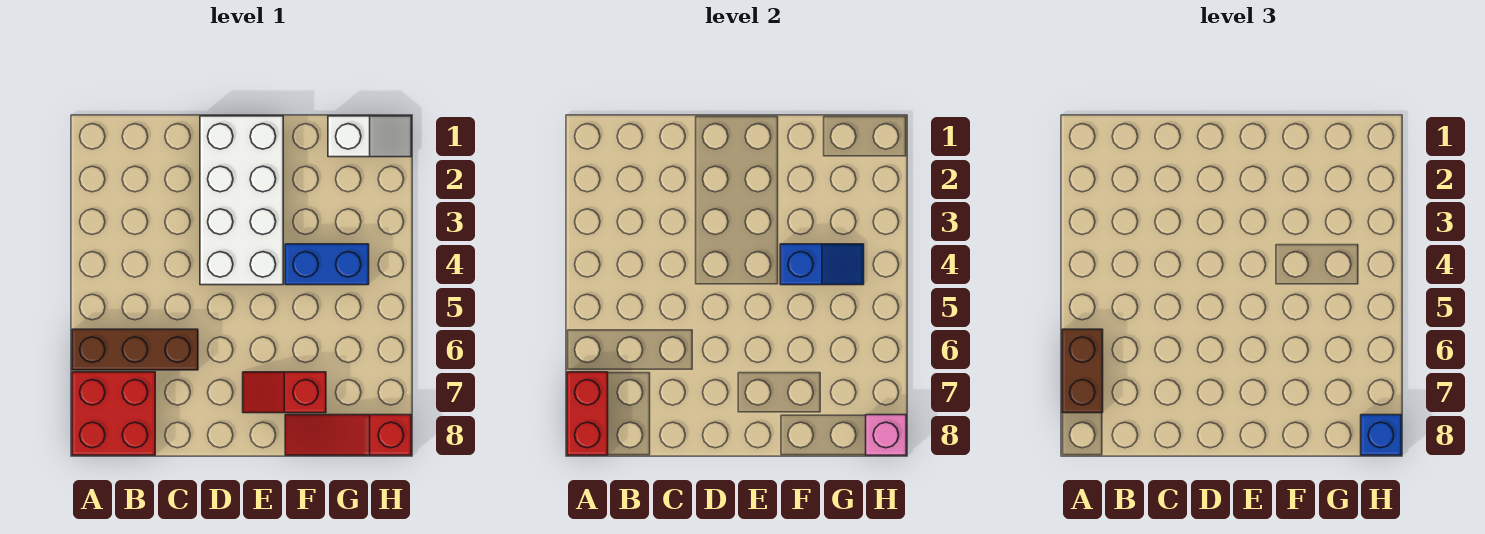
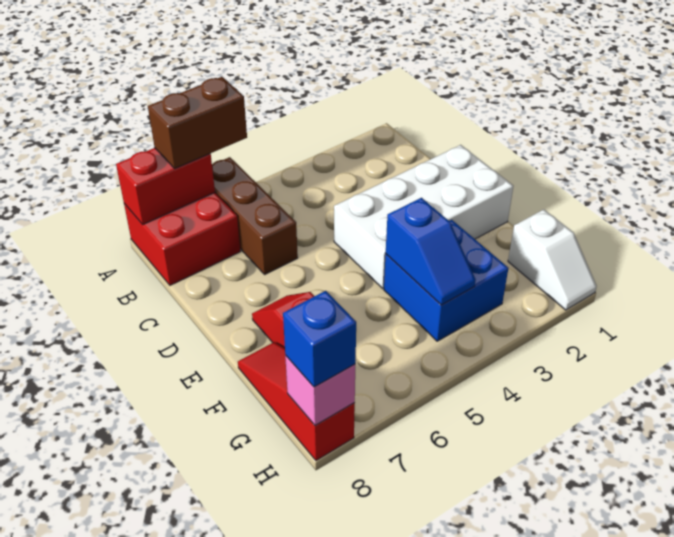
blue 1x2 brick [285,244,369,285] -> blue 2x2 brick [384,220,508,341]

